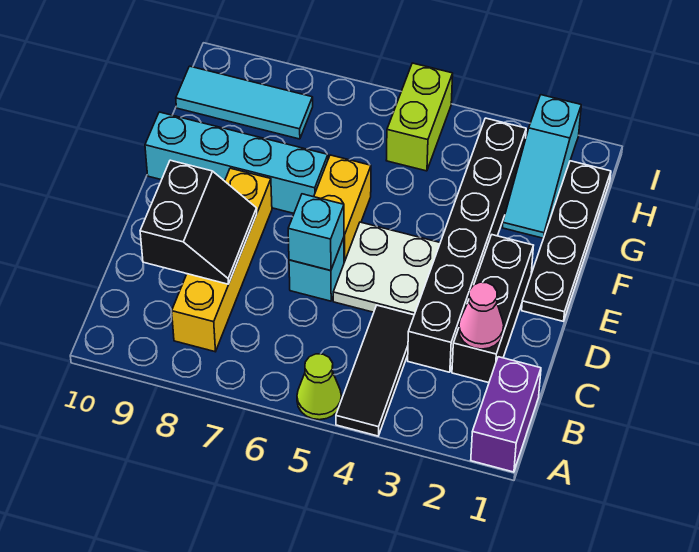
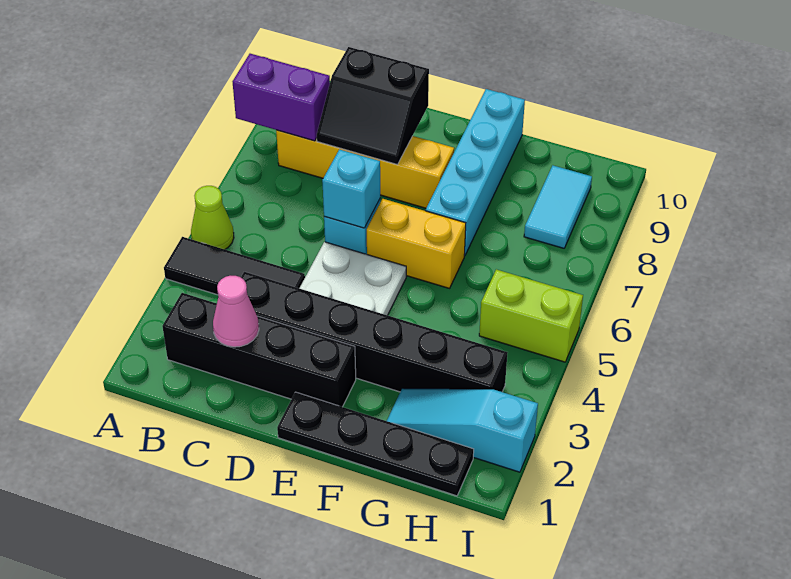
purple 1x2 brick [471,357,541,472] -> purple 1x2 brick moved to [233,54,330,141]
black 1x3 brick [452,235,534,383] -> black 1x4 brick [162,293,356,407]
cyan 1x3 tile [176,66,313,139] -> cyan 1x2 tile [524,165,592,248]

